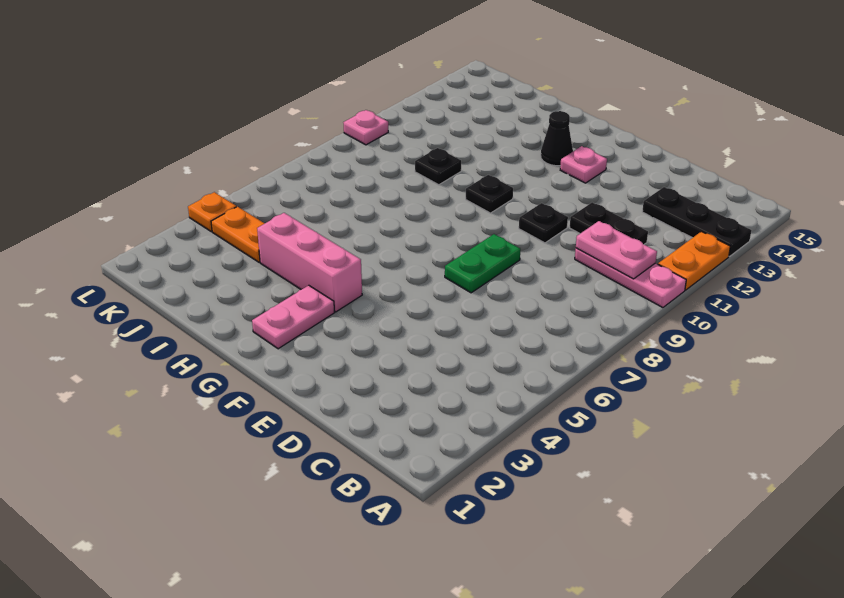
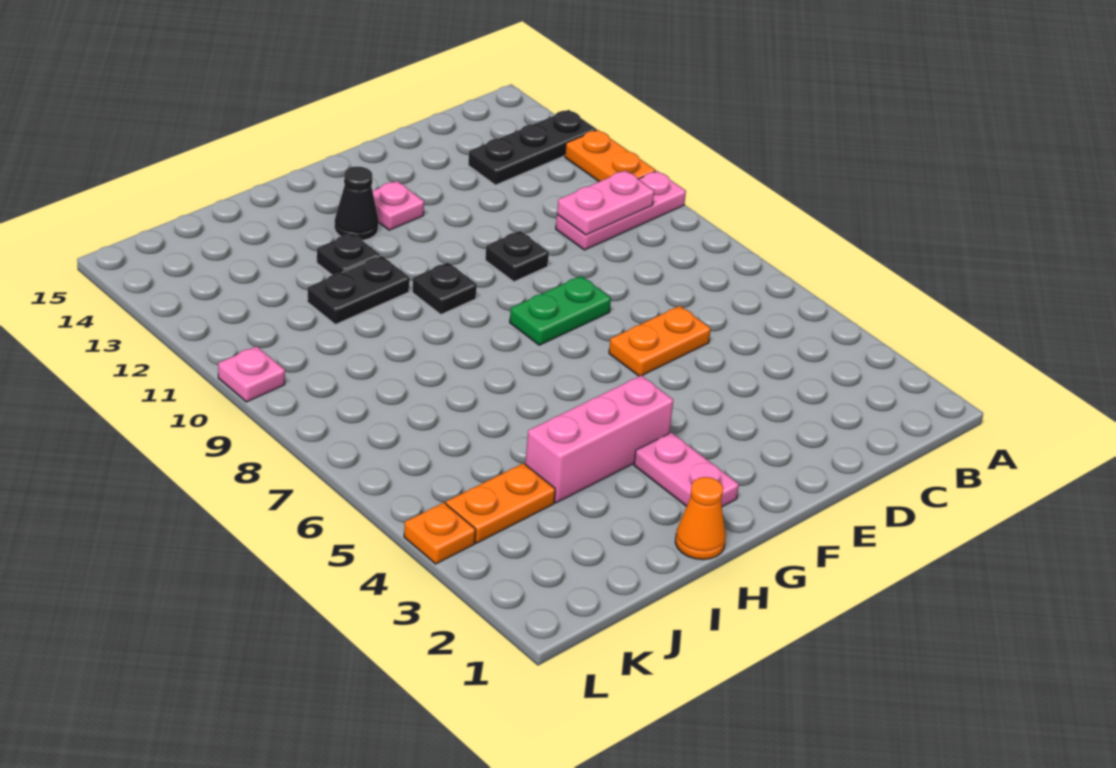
black 1x2 plate [570,202,648,244] -> black 1x2 plate moved to [307,256,410,324]
none -> orange 1x2 plate [609,306,711,376]
green 1x2 plate [445,234,520,293] -> green 1x2 plate turned to [510,276,611,345]
none -> orange 1x1 cone [675,477,726,560]
black 1x1 plate [415,148,461,185] -> black 1x1 plate moved to [317,233,380,275]

